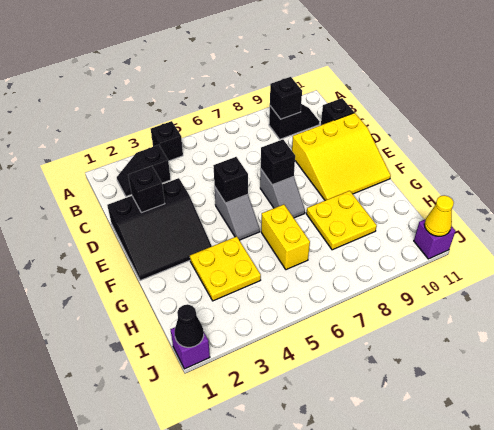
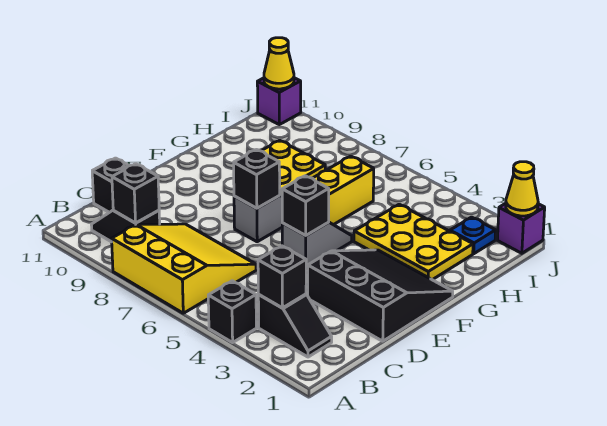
black 1x1 brick [128,166,165,213] -> black 1x1 brick moved to [258,246,306,308]
yellow 3x3 slope [292,113,391,200] -> yellow 3x3 slope moved to [112,224,256,313]
yellow 2x2 plate [190,236,261,301] -> yellow 2x3 plate [354,204,473,280]
none -> blue 1x1 plate [450,217,496,254]
black 1x1 cone [175,304,204,347] -> yellow 1x1 cone [506,162,538,216]

